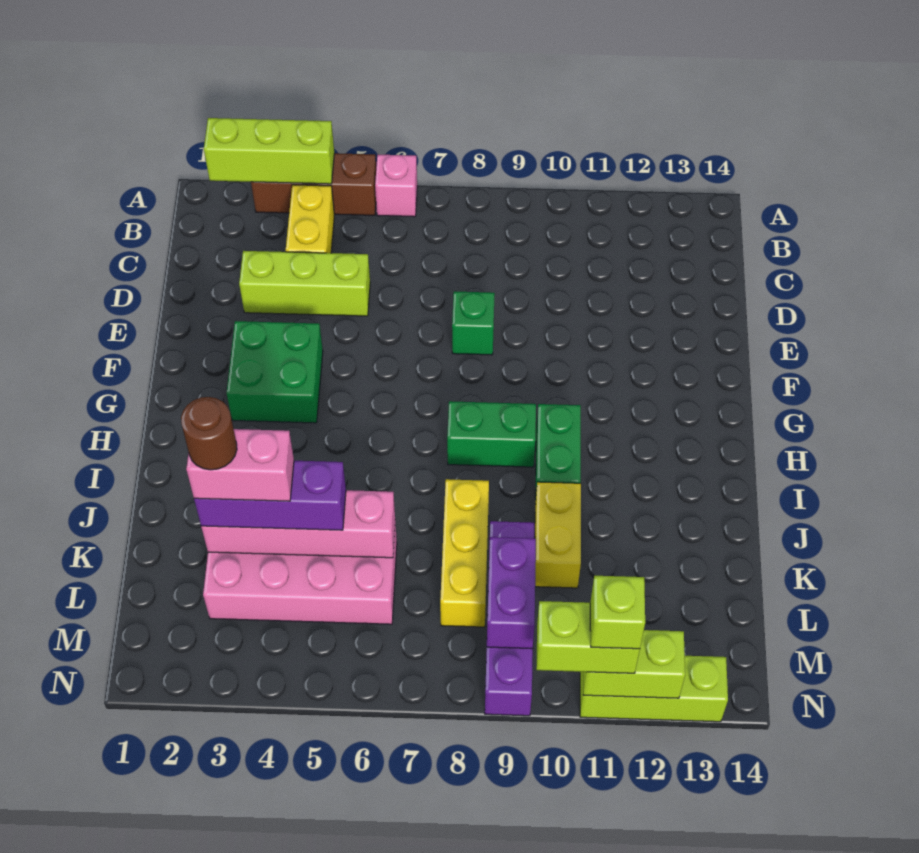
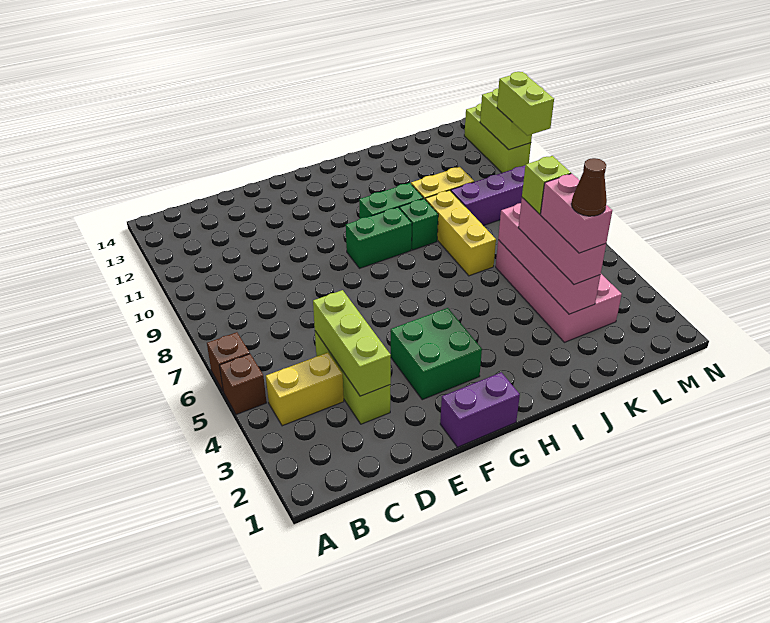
lime 1x3 brick [204,118,334,184] -> lime 1x3 brick moved to [313,290,391,396]
brown 1x3 brick [251,153,376,215] -> brown 1x1 brick [219,354,267,415]
pink 1x1 brick [375,155,417,217] -> brown 1x1 brick [207,332,250,391]
green 1x1 brick [452,291,495,355] -> green 1x1 brick moved to [399,199,438,250]
green 1x2 brick [447,401,536,467] -> green 1x2 brick turned to [346,207,412,268]
yellow 1x3 brick [440,479,489,627] -> yellow 1x3 brick turned to [425,190,496,276]
purple 1x3 brick [194,461,346,530] -> pink 1x3 brick [518,198,606,285]
brown 1x1 round brick [181,397,237,470] -> brown 1x1 cone [571,158,607,216]
purple 1x2 brick [487,537,536,649] -> purple 1x2 brick moved to [440,372,520,447]
lime 1x1 brick [590,576,645,649] -> lime 1x1 brick moved to [522,156,571,214]

